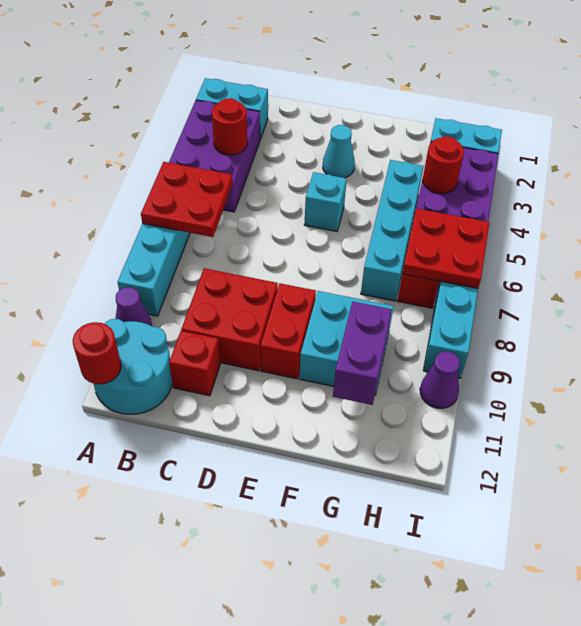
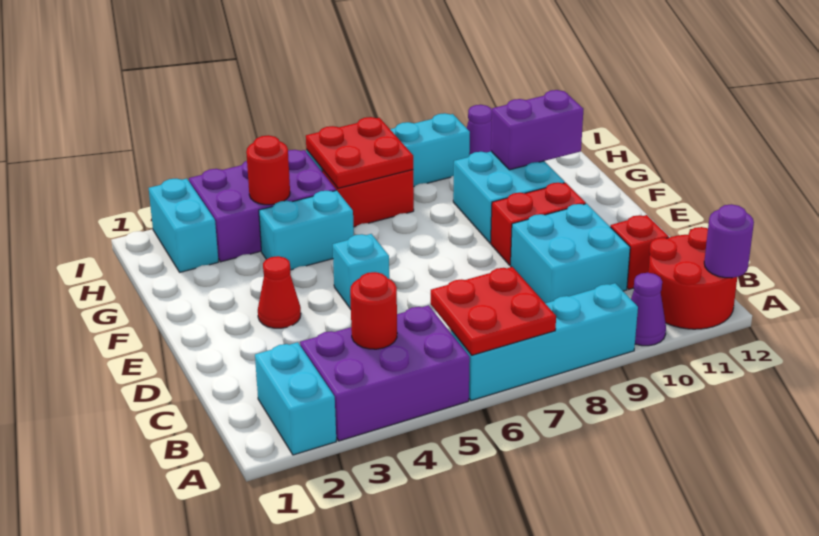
cyan 2x2 round brick [94,319,172,414] -> red 2x2 round brick [648,227,737,329]
red 1x1 round brick [73,322,121,384] -> purple 1x1 round brick [704,204,754,278]
red 2x2 brick [181,268,278,371] -> cyan 2x2 brick [511,204,630,303]
cyan 1x1 cone [323,125,355,178] -> red 1x1 cone [258,256,301,328]
cyan 1x4 brick [361,160,423,301] -> cyan 1x2 brick [259,190,354,270]

